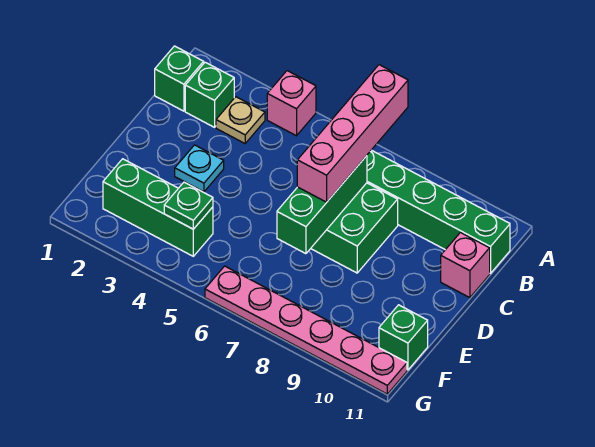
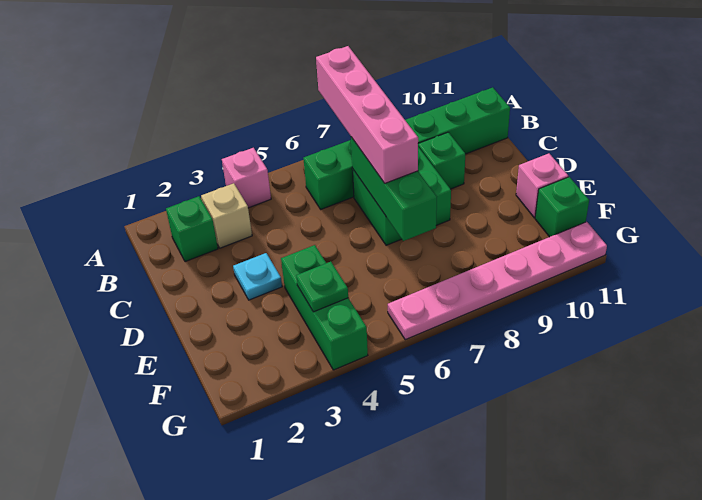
green 1x1 brick [155,46,204,111] -> green 1x1 brick moved to [418,132,465,189]
tan 1x1 plate [216,97,265,143] -> tan 1x1 brick [201,183,252,248]
pink 1x1 brick [441,233,490,298] -> pink 1x1 brick moved to [516,153,568,218]
green 1x3 brick [103,159,213,256] -> green 1x3 brick turned to [281,245,368,370]

